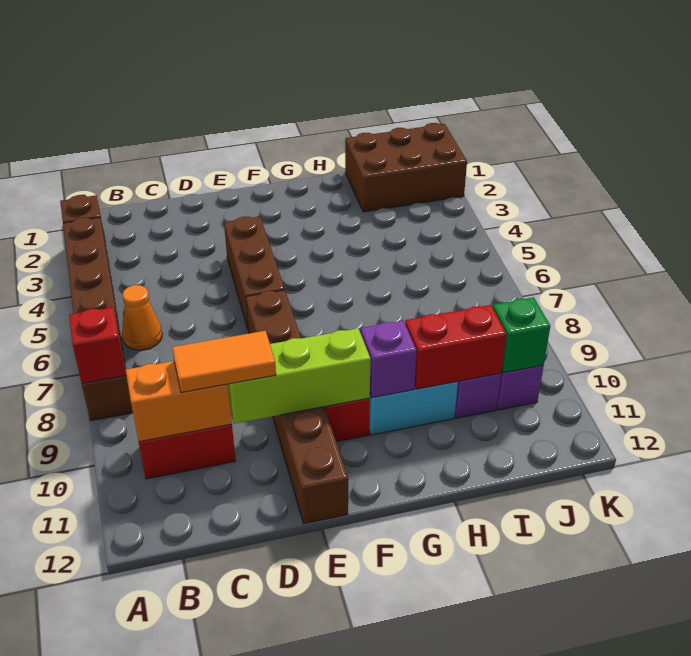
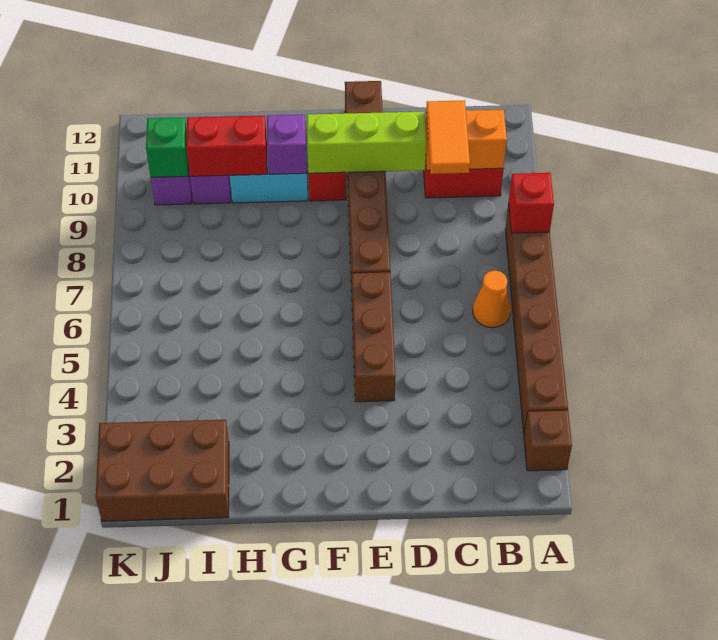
orange 1x2 tile [172,331,276,392] -> orange 1x2 tile turned to [426,100,470,174]

